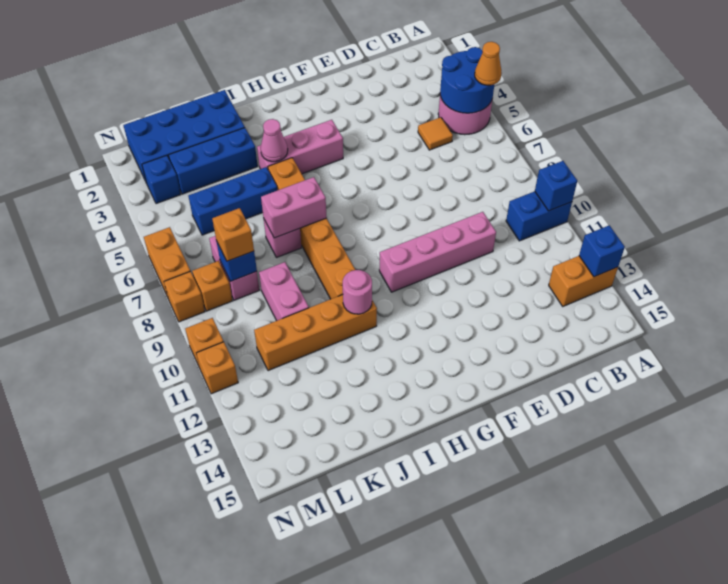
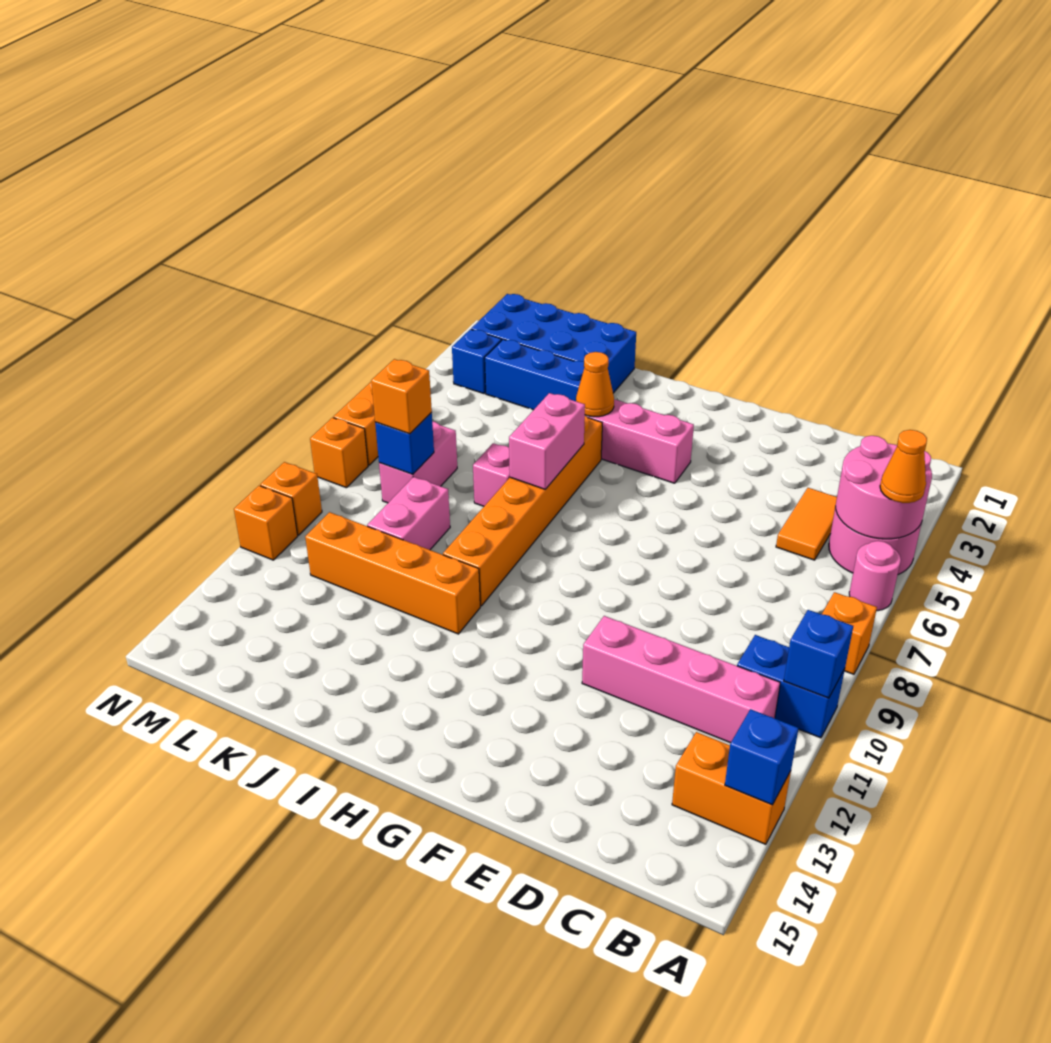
blue 2x2 round brick [440,47,494,113] -> pink 2x2 round brick [836,436,932,539]
orange 1x1 tile [418,117,453,150] -> orange 1x2 tile [776,488,837,560]
pink 1x4 brick [379,212,496,292] -> pink 1x4 brick moved to [582,616,780,743]
pink 1x1 cone [261,119,288,162] -> orange 1x1 cone [576,352,614,417]
pink 1x2 brick [261,177,327,238] -> pink 1x2 brick turned to [509,393,585,489]
pink 1x1 round brick [343,270,372,314] -> pink 1x1 round brick moved to [849,541,901,611]
blue 1x3 brick [189,167,277,235] -> none
orange 1x1 brick [192,261,232,311] -> orange 1x1 brick moved to [822,592,877,674]

